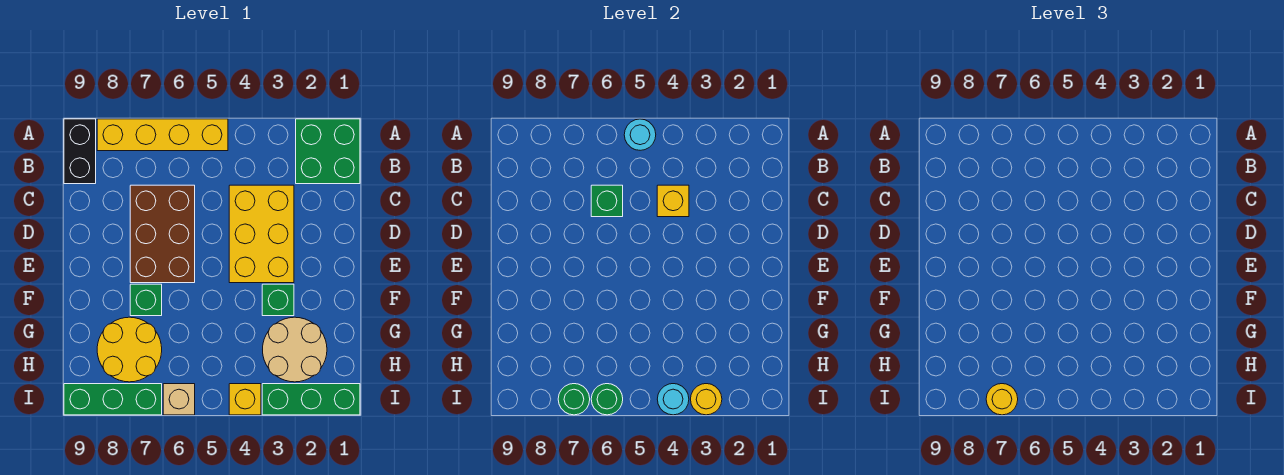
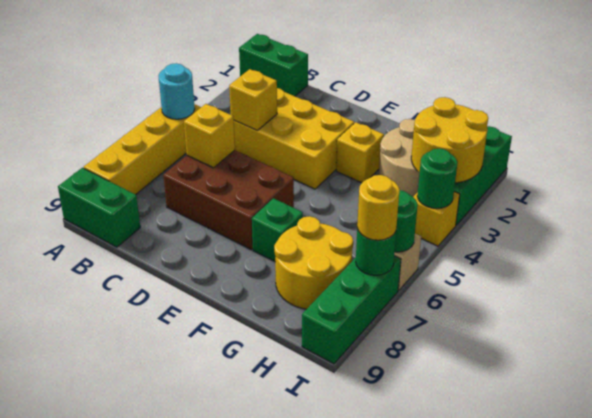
green 2x2 brick [296,119,360,184] -> green 1x2 brick [239,34,308,96]
black 1x2 brick [64,119,96,184] -> green 1x2 brick [58,168,140,247]
green 1x1 brick [591,185,623,217] -> yellow 1x1 brick [184,104,235,168]
green 1x1 brick [262,284,294,316] -> yellow 1x1 brick [336,122,384,183]
yellow 1x1 round brick [691,384,722,415] -> yellow 2x2 round brick [411,97,488,183]
cyan 1x1 round brick [657,384,689,415] -> green 1x1 round brick [417,148,457,209]

